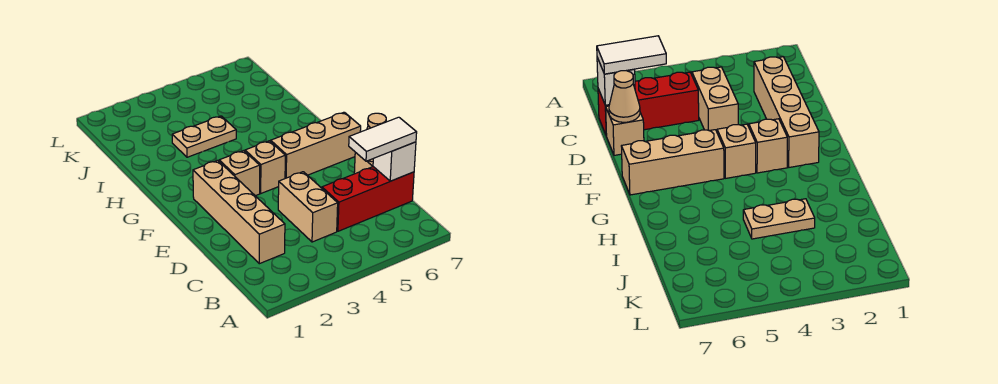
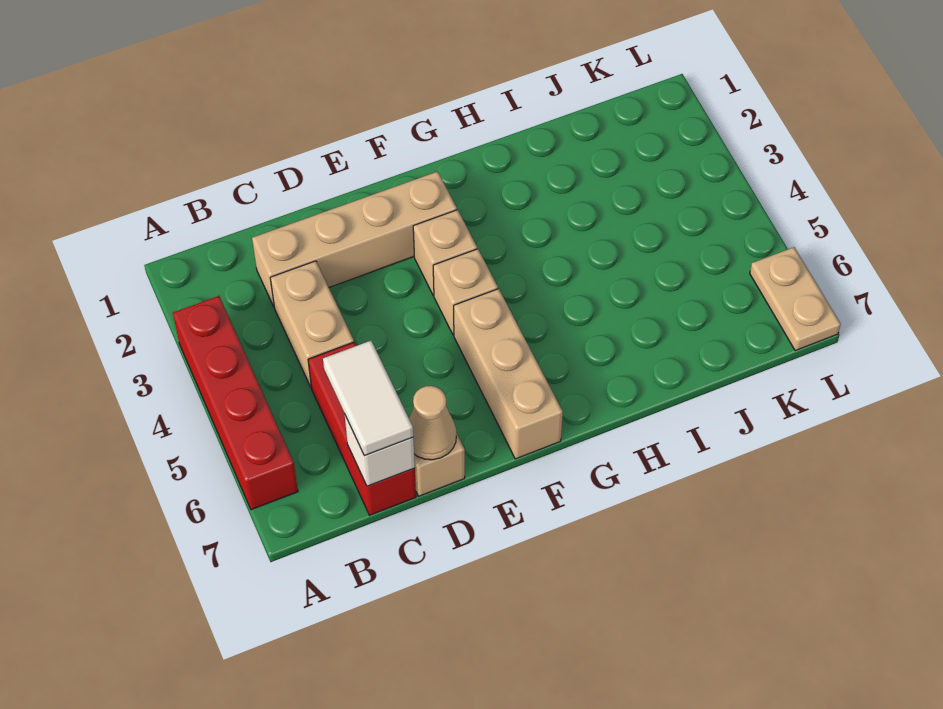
none -> red 1x4 brick [173,296,298,510]
tan 1x2 brick [278,172,338,242] -> tan 1x2 brick turned to [270,261,354,388]
tan 1x2 plate [172,116,236,157] -> tan 1x2 plate moved to [750,247,841,351]

